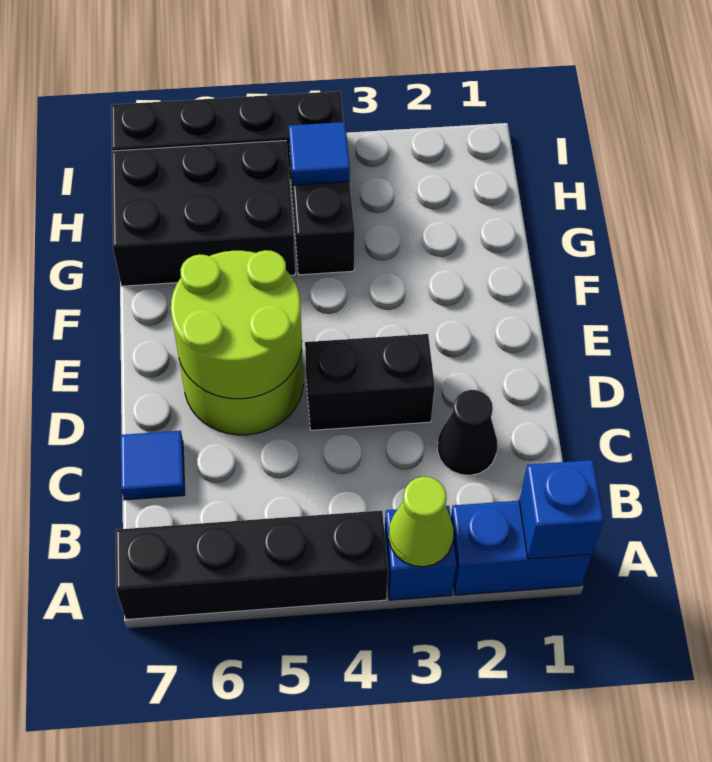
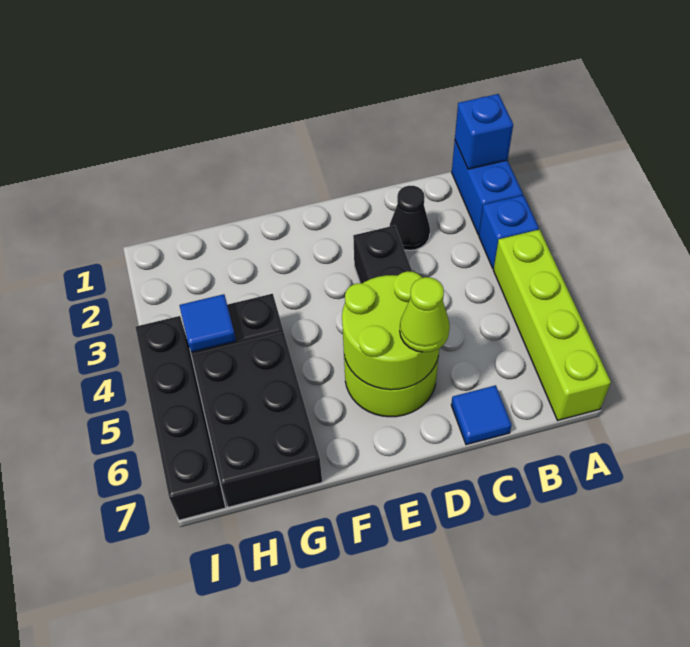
lime 1x1 cone [389,477,454,567] -> lime 1x1 cone moved to [400,277,450,352]
black 1x4 brick [116,510,388,620] -> lime 1x4 brick [493,230,611,420]

